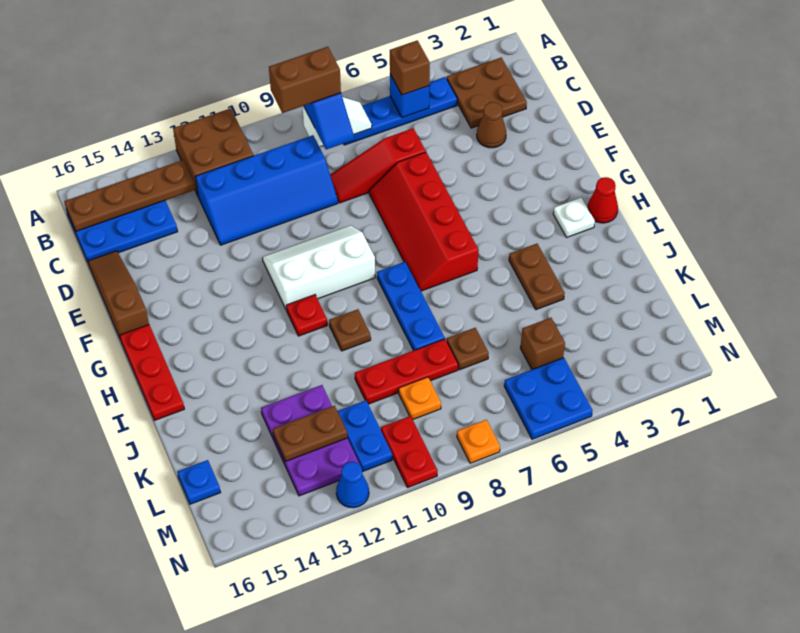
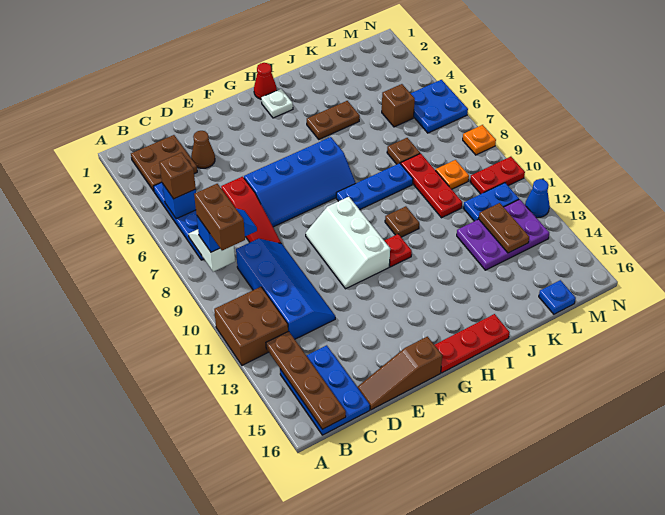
red 2x4 slope [369,152,478,291] -> blue 2x4 slope [244,137,356,227]

